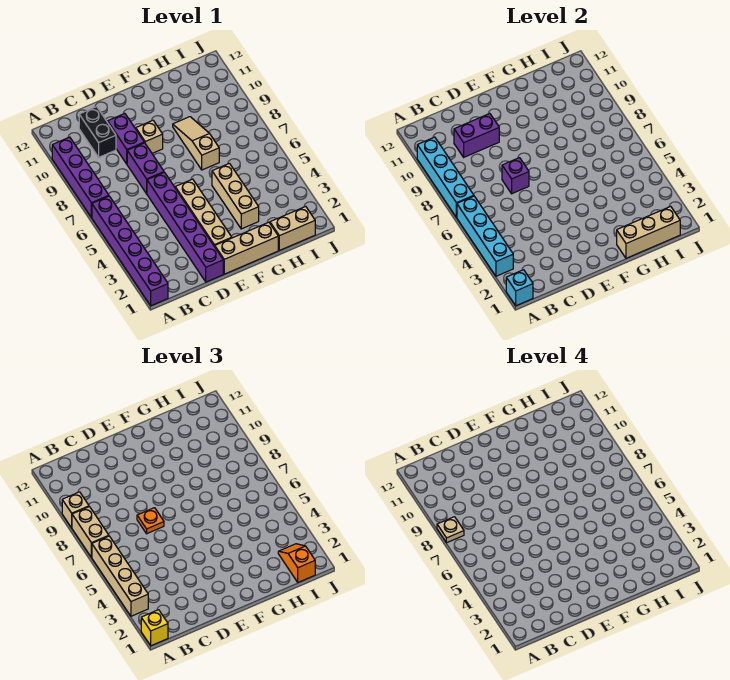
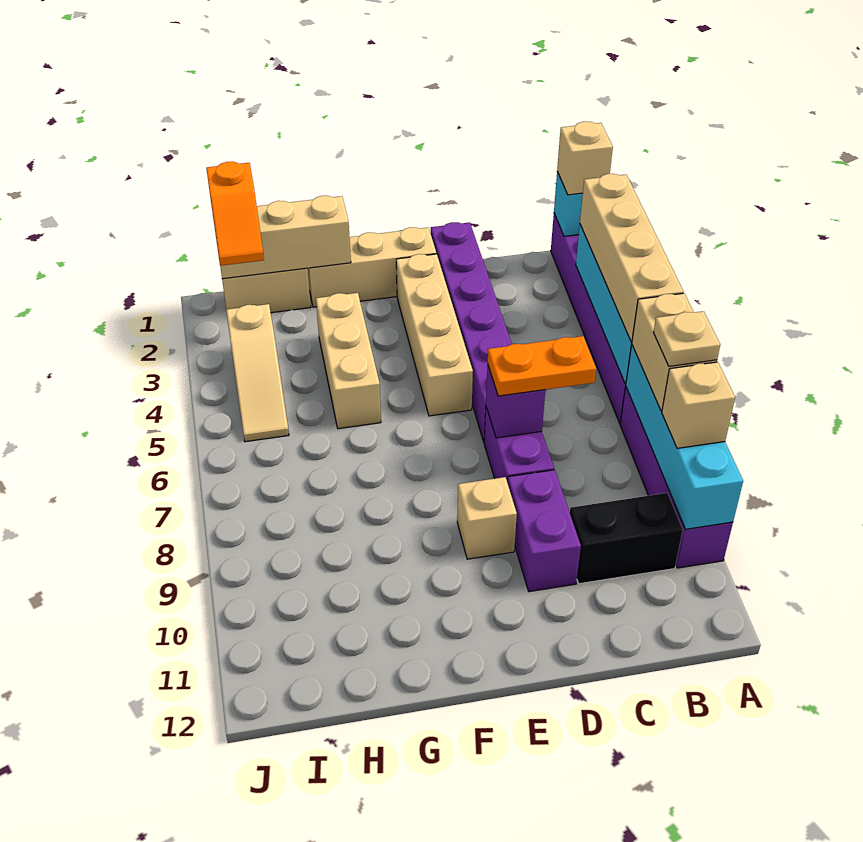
yellow 1x1 brick [141,610,168,646] -> tan 1x1 brick [557,121,613,195]
black 1x2 brick [79,107,116,157] -> black 1x2 brick turned to [570,493,683,584]
purple 1x2 brick [454,114,499,157] -> none
orange 1x1 plate [137,508,164,534] -> orange 1x2 plate [488,336,596,396]
tan 1x3 slope [173,117,219,170] -> tan 1x3 slope moved to [226,304,289,442]

